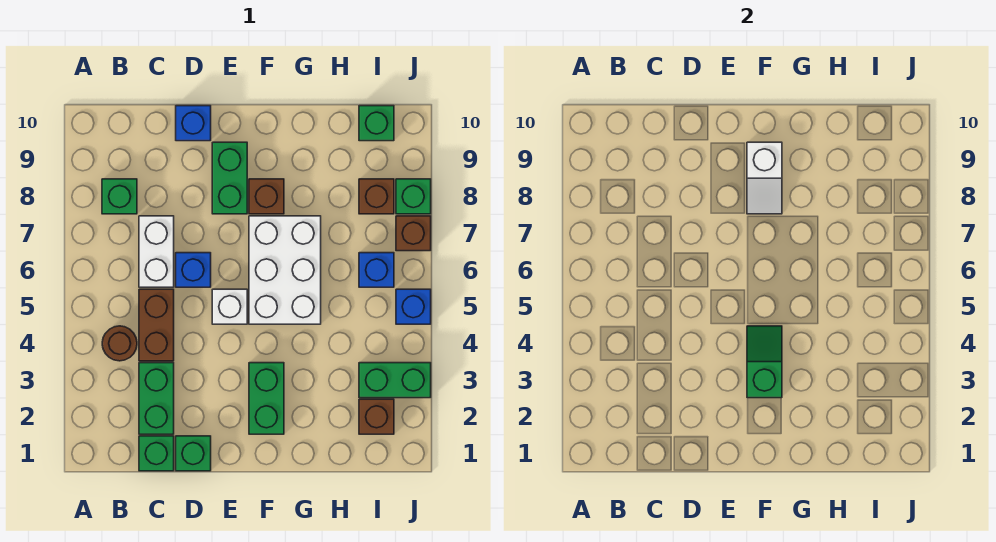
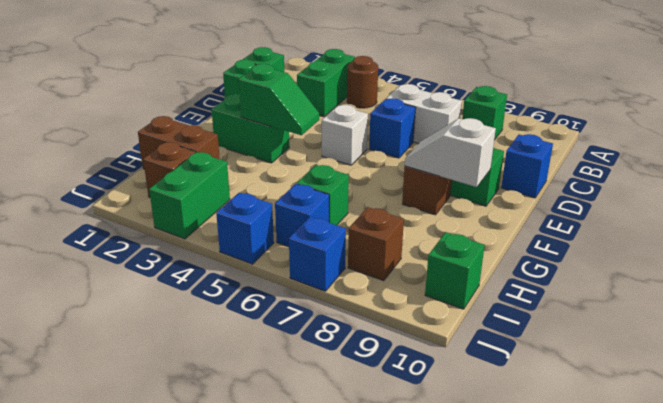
green 1x2 brick [139,363,174,434] -> green 1x2 brick turned to [297,49,355,117]
brown 1x2 brick [139,289,174,361] -> brown 1x2 brick moved to [138,116,220,169]
white 2x3 brick [249,216,321,324] -> none
brown 1x1 brick [396,216,431,251] -> blue 1x1 brick [289,217,346,291]
green 1x1 brick [396,179,431,214] -> green 1x1 brick moved to [297,165,349,225]

